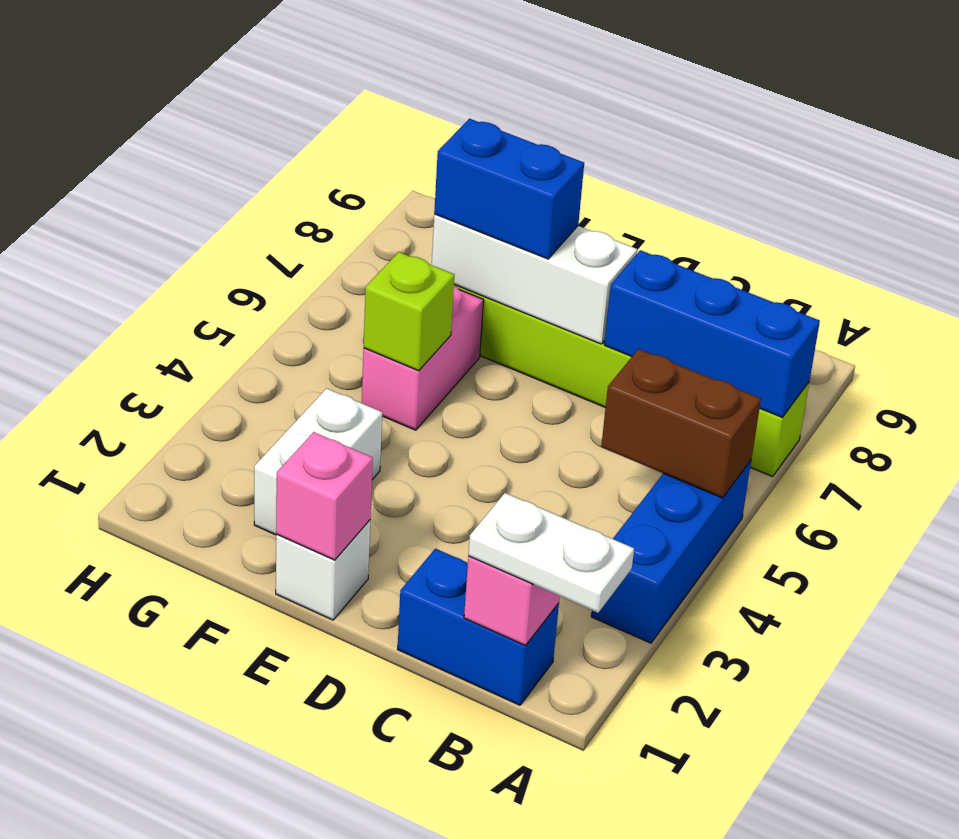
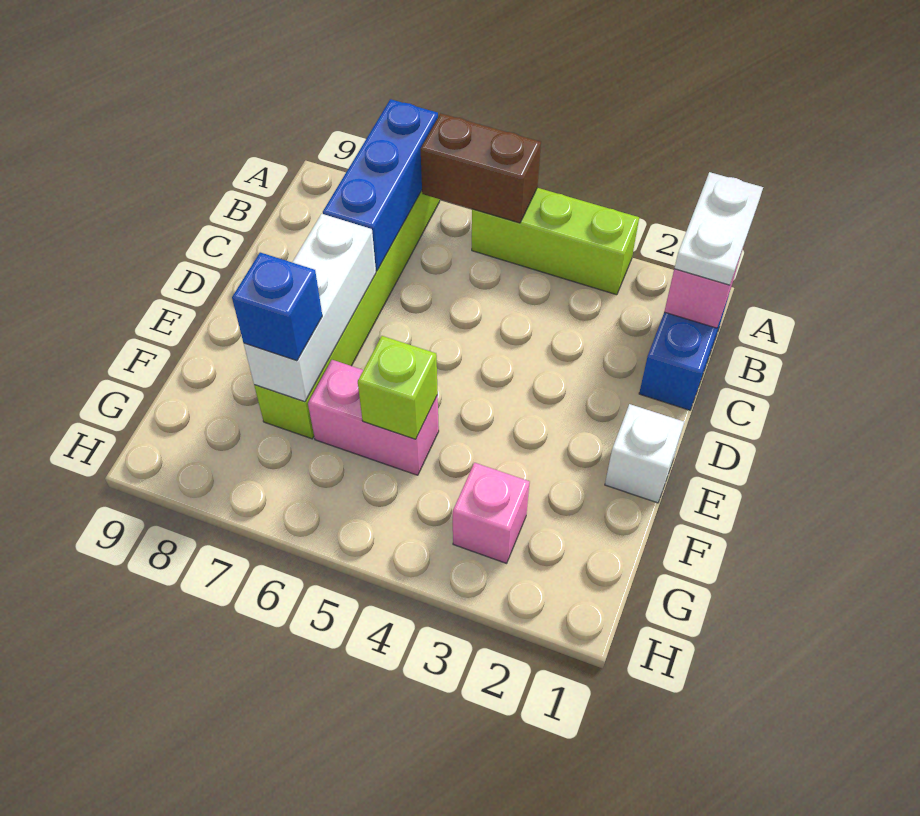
blue 1x3 brick [591,461,751,643] -> lime 1x3 brick [472,188,639,295]
brown 1x2 brick [601,349,761,498] -> brown 1x2 brick turned to [421,113,541,223]
pink 1x1 brick [276,432,373,560] -> pink 1x1 brick moved to [453,463,530,563]
blue 1x2 brick [434,119,584,259] -> blue 1x1 brick [232,252,322,361]
white 1x2 brick [254,388,382,535] -> none

